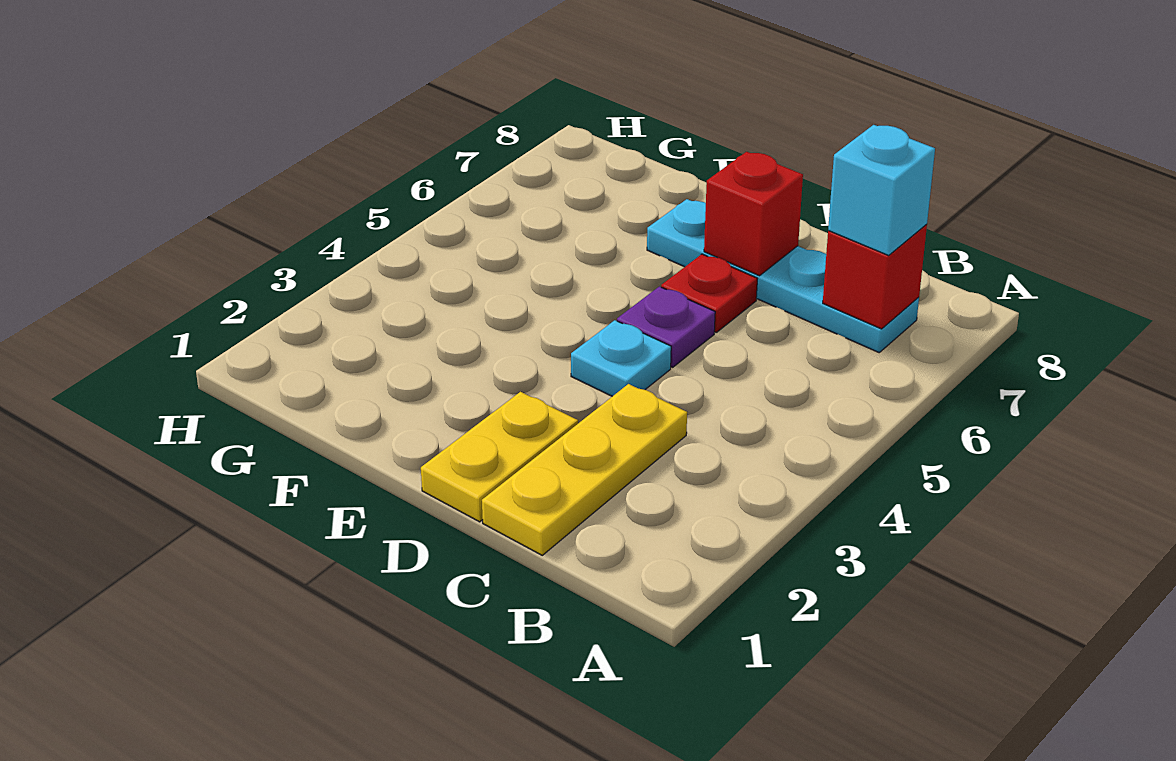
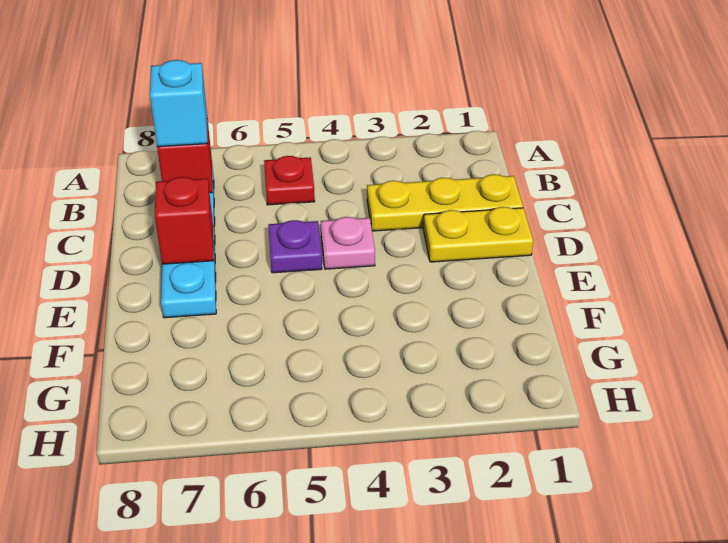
cyan 1x1 plate [571,320,671,396] -> pink 1x1 plate [321,217,375,269]
red 1x1 plate [661,254,757,332] -> red 1x1 plate moved to [264,156,315,205]

